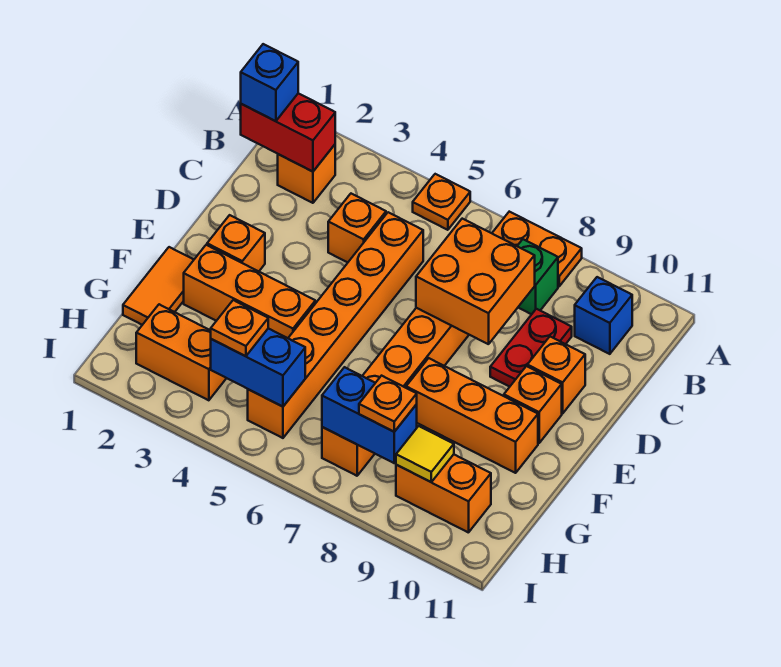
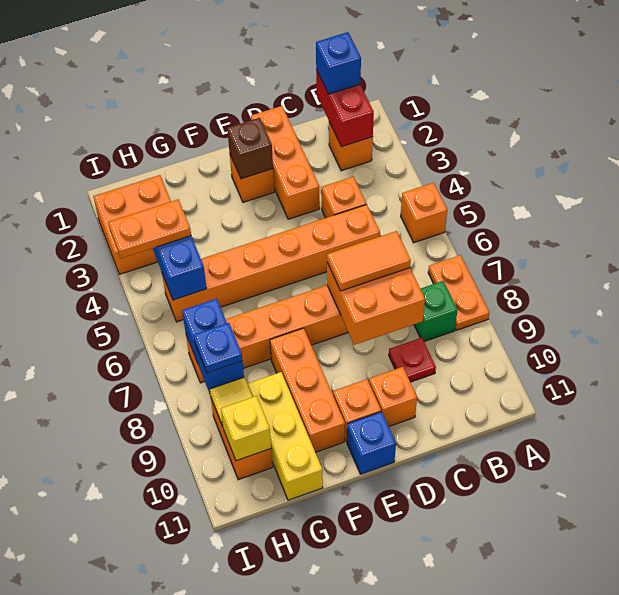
orange 1x1 plate [413,174,470,230] -> orange 1x1 brick [401,183,447,243]
blue 1x1 brick [575,277,632,354] -> blue 1x1 brick moved to [347,412,396,474]
red 1x2 plate [490,309,572,387] -> red 1x1 plate [389,338,436,382]
none -> brown 1x1 brick [227,118,273,179]
orange 1x2 tile [123,247,194,325] -> orange 1x2 tile moved to [327,231,411,291]
orange 1x3 brick [184,245,315,338] -> orange 1x3 brick moved to [251,106,320,219]
none -> yellow 1x3 brick [247,372,323,500]
orange 1x2 brick [136,304,226,400] -> orange 2x2 brick [93,175,171,274]
orange 1x1 plate [211,300,268,356] -> orange 1x2 plate [108,200,191,258]
orange 1x1 plate [359,376,417,432] -> blue 1x1 plate [194,323,242,373]
none -> yellow 1x1 brick [221,396,271,461]

